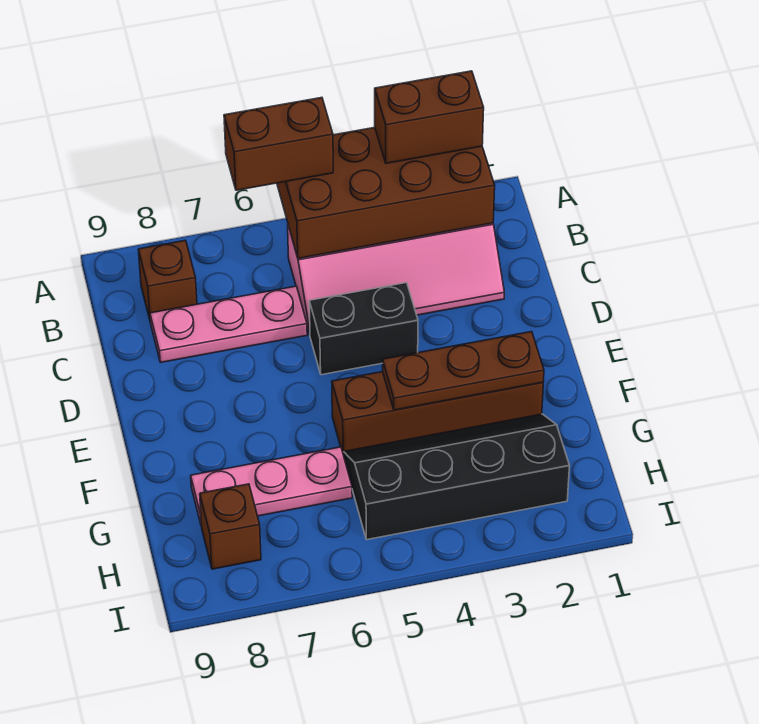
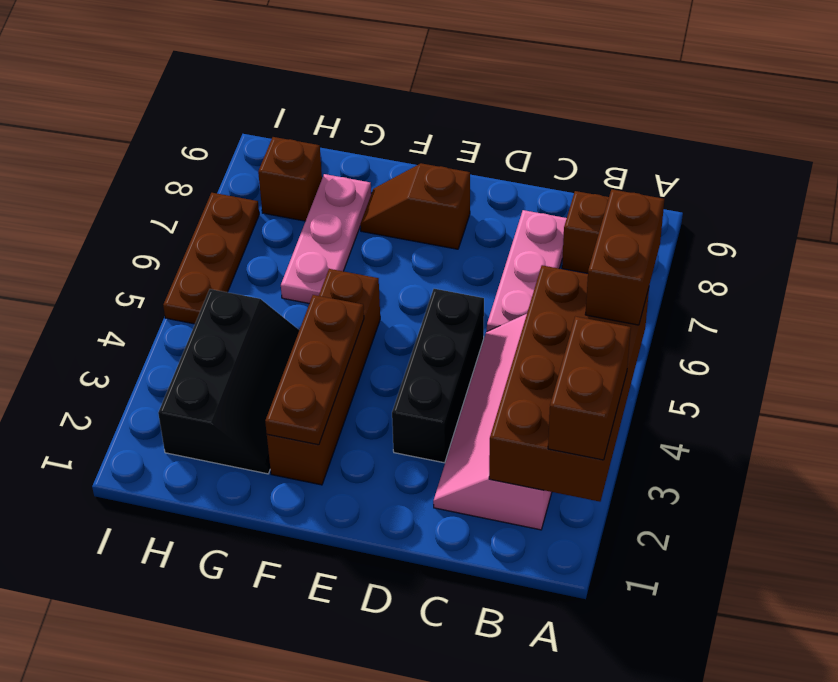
black 1x2 brick [309,283,418,375] -> black 1x3 brick [392,289,484,463]
none -> brown 1x2 slope [360,163,470,249]
black 2x4 slope [344,414,570,540] -> black 2x3 slope [158,289,299,474]
none -> brown 1x3 plate [163,193,259,324]

